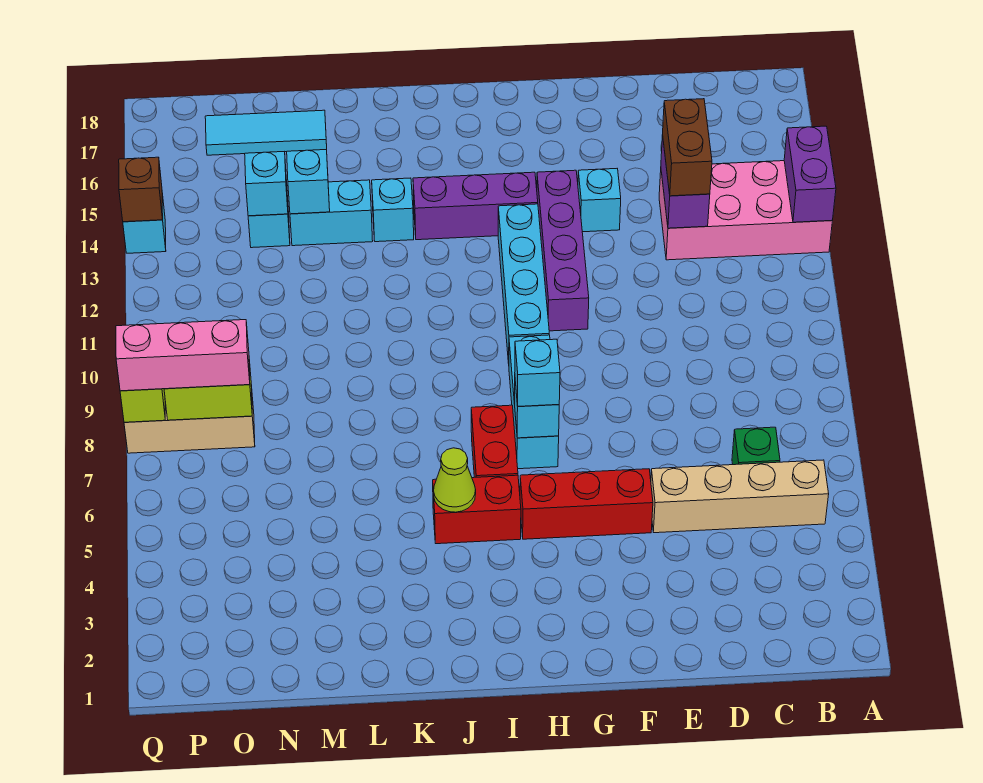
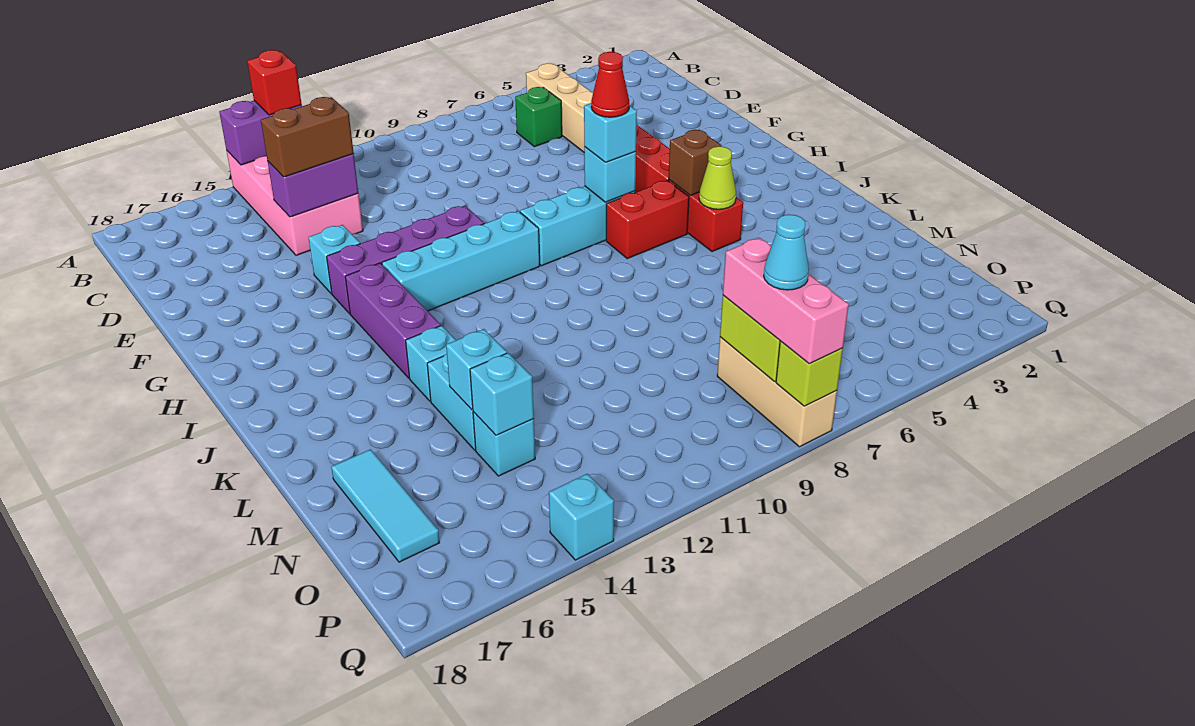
none -> red 1x1 brick [247,50,302,115]
none -> red 1x1 cone [591,52,629,117]
none -> cyan 1x1 cone [764,214,809,290]
brown 1x1 brick [119,157,163,222] -> brown 1x1 brick moved to [669,130,722,196]

